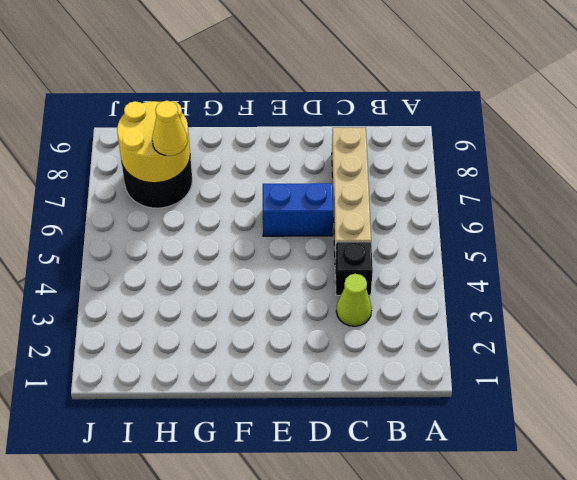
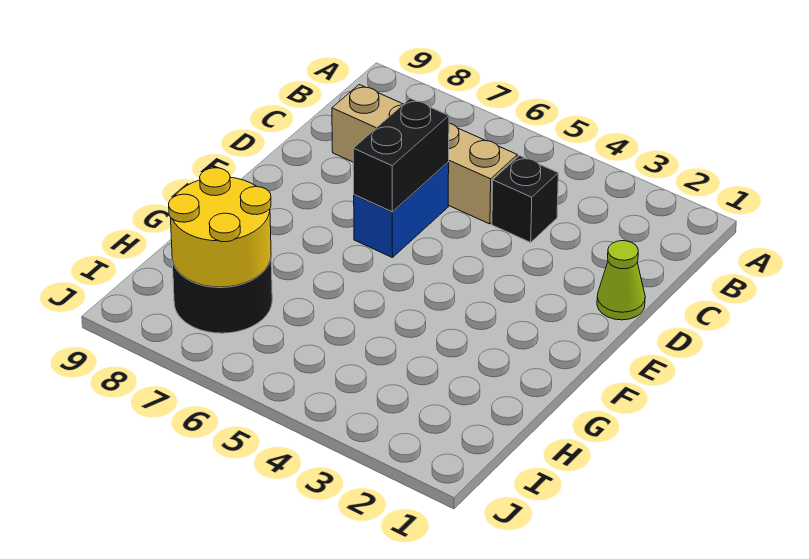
lime 1x1 cone [336,274,372,326] -> lime 1x1 cone moved to [597,241,645,320]
none -> black 1x2 brick [353,98,449,212]
yellow 1x1 cone [152,101,187,156] -> none

